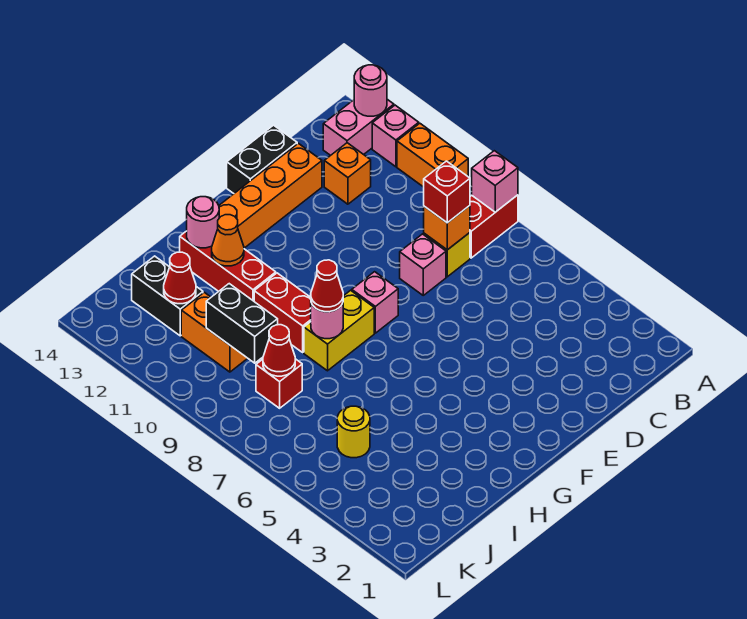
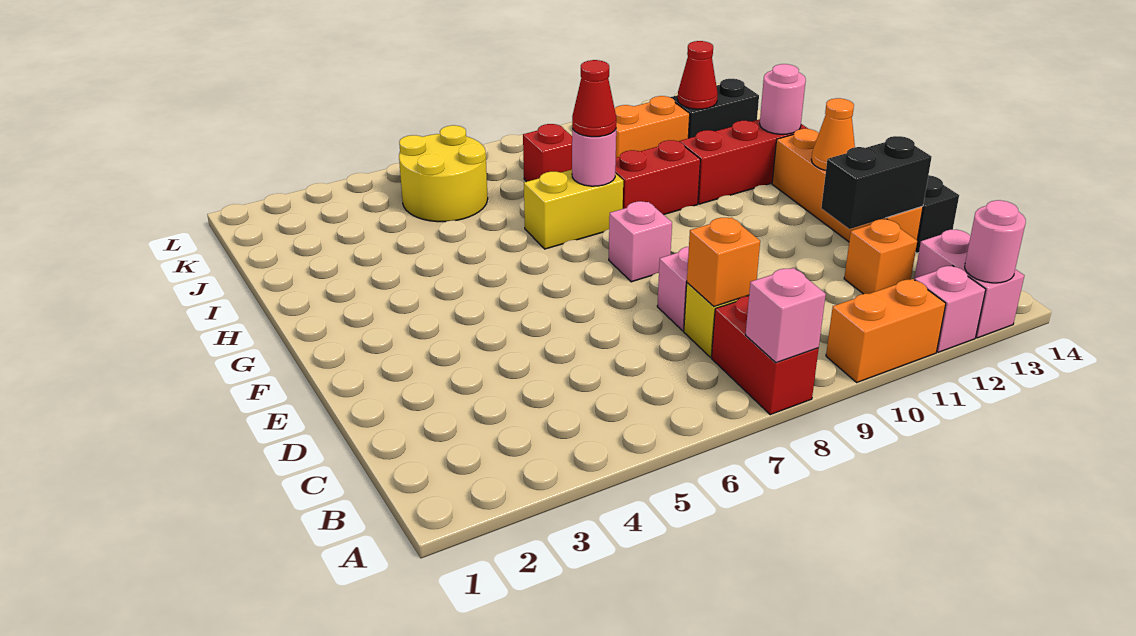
red 1x1 brick [424,161,470,223] -> none
yellow 1x2 brick [304,290,374,371] -> yellow 1x2 brick turned to [524,170,623,249]
orange 1x1 cone [212,215,244,266] -> orange 1x1 cone moved to [811,98,855,170]
yellow 1x1 round brick [337,406,370,458] -> yellow 2x2 round brick [399,125,488,222]
red 1x1 cone [263,325,295,376] -> none
black 1x2 brick [206,284,278,363] -> black 1x2 brick moved to [821,136,932,229]

